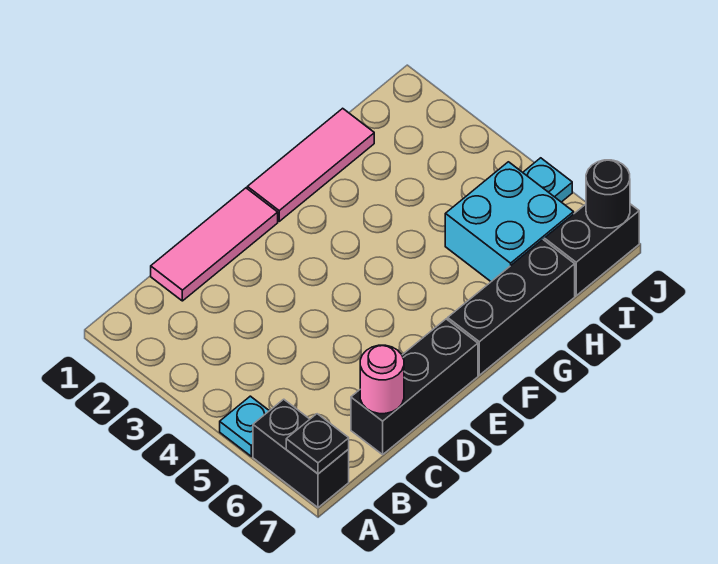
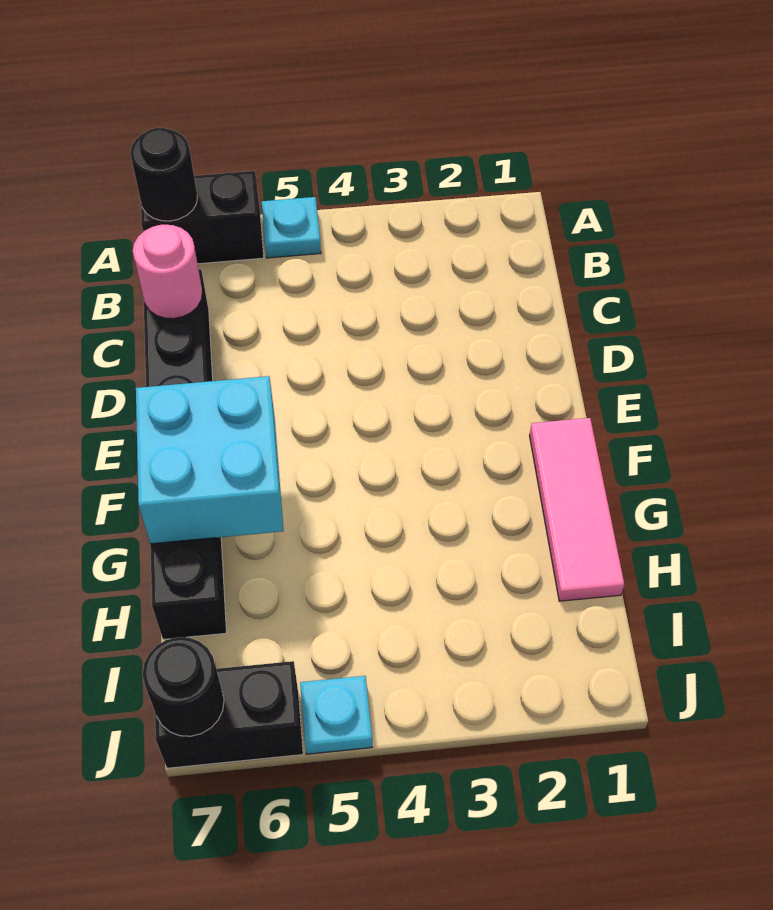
black 1x1 plate [286,414,349,474] -> black 1x1 round brick [130,128,197,221]
pink 1x3 tile [151,188,278,301] -> none
cyan 2x2 brick [445,162,574,282] -> cyan 2x2 brick moved to [136,376,284,544]
black 1x2 brick [544,204,639,296] -> black 1x2 brick turned to [155,661,303,768]

